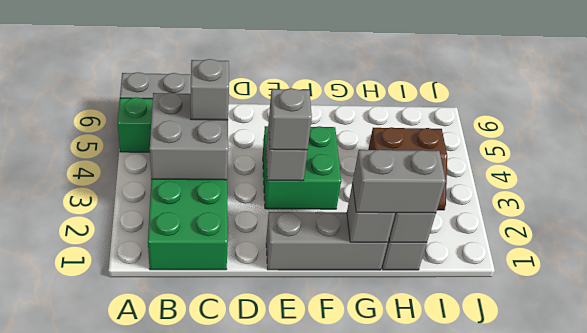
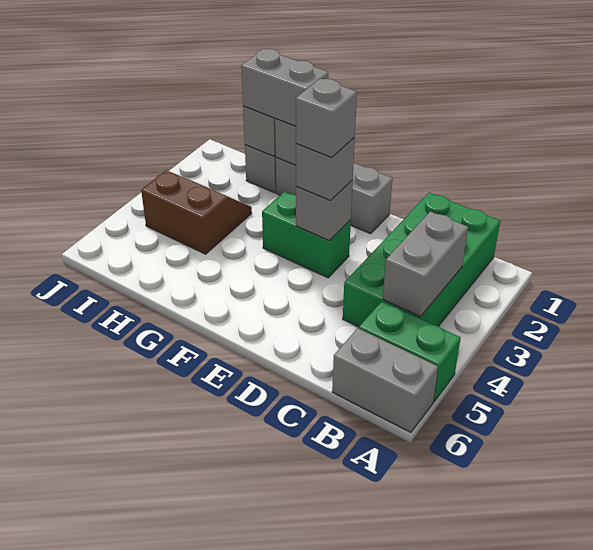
grey 2x2 brick [150,92,228,180] -> grey 1x2 brick [383,211,468,317]
grey 1x1 brick [191,59,229,120] -> grey 1x1 brick moved to [296,78,357,157]
green 2x2 brick [263,126,341,209] -> green 1x2 brick [262,192,351,278]

